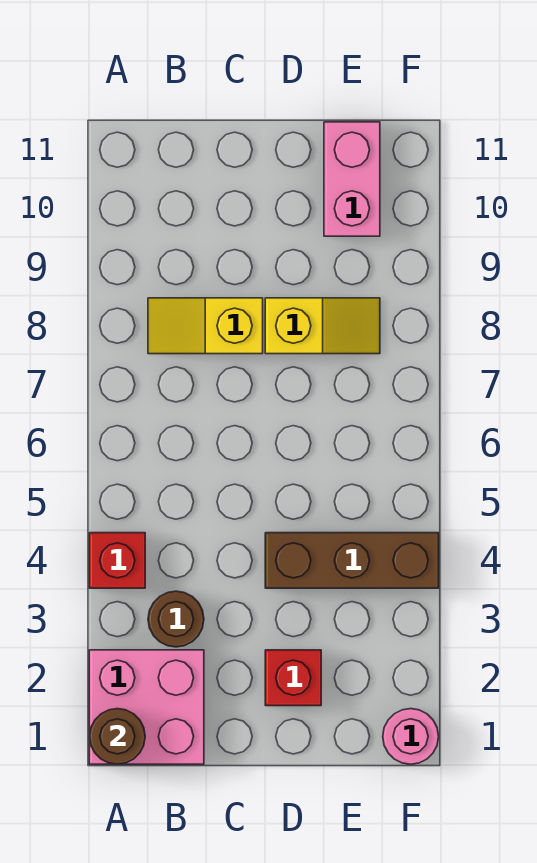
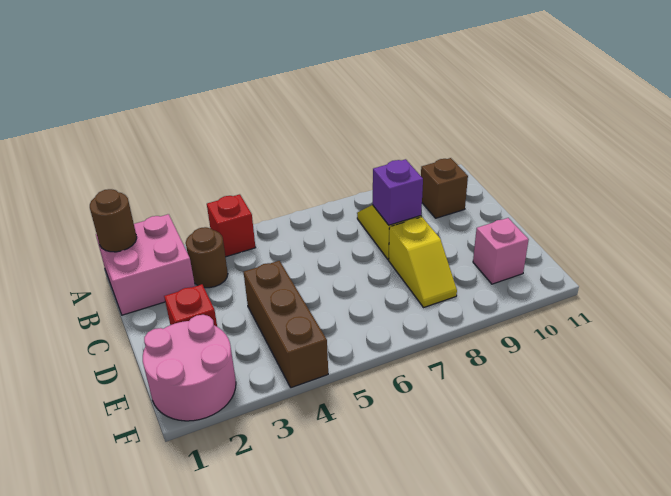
none -> brown 1x1 brick [421,158,468,218]
none -> purple 1x1 brick [373,159,423,225]
pink 1x2 brick [324,122,380,236] -> pink 1x1 brick [473,218,529,284]
pink 1x1 round brick [383,709,439,764] -> pink 2x2 round brick [143,315,236,421]

